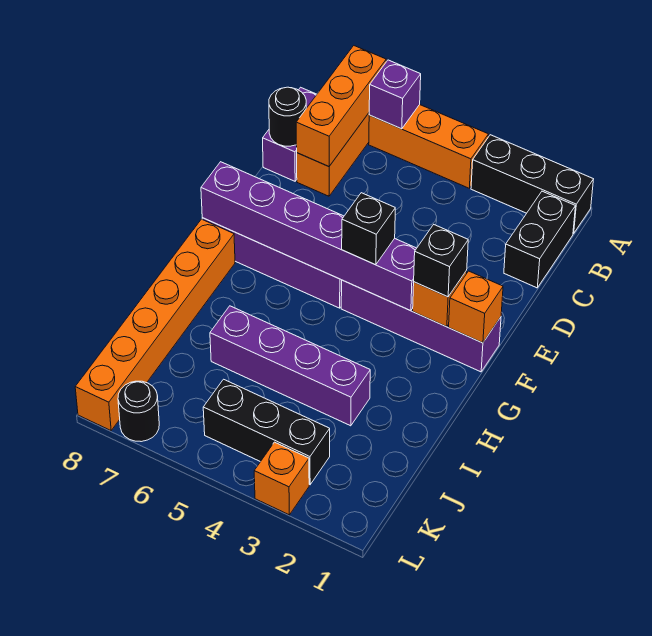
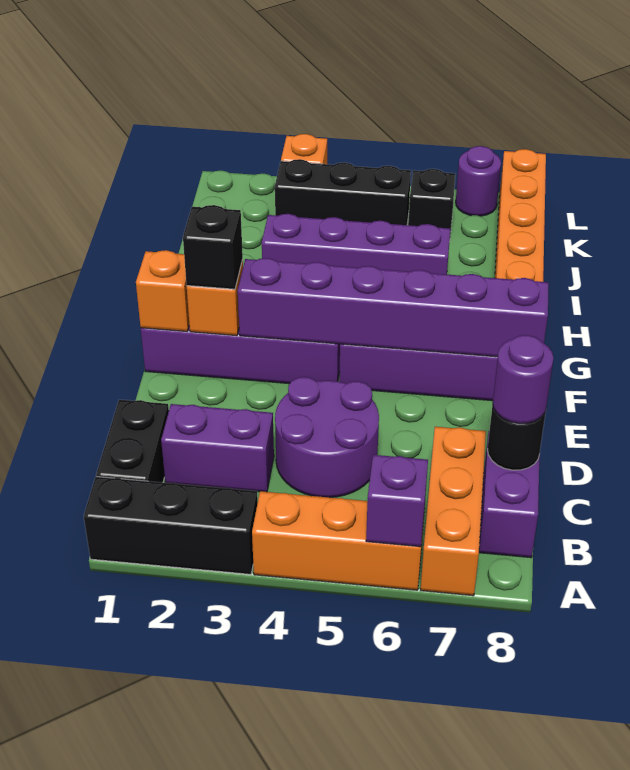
orange 1x3 brick [296,46,386,166] -> none
none -> purple 1x2 brick [161,404,274,492]
none -> purple 2x2 round brick [275,377,379,498]
none -> purple 1x1 round brick [493,335,553,424]
black 1x1 brick [342,193,395,265] -> black 1x1 brick moved to [408,169,455,242]
black 1x1 round brick [118,381,159,442] -> purple 1x1 round brick [456,146,501,216]

